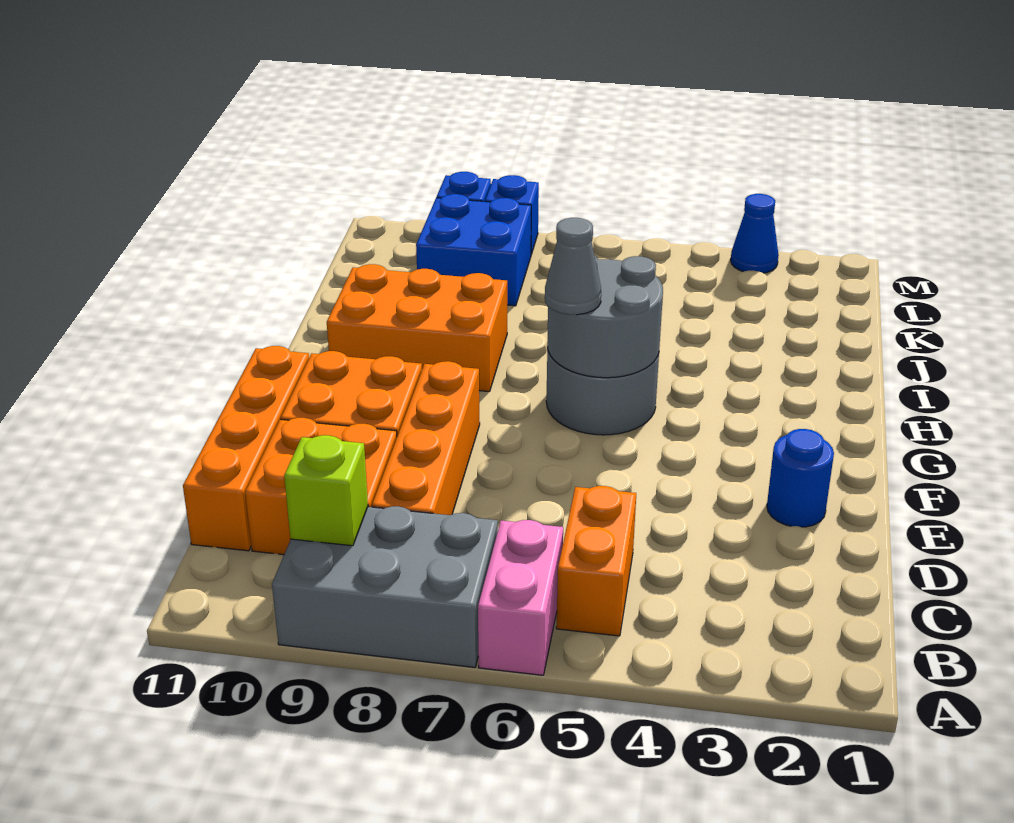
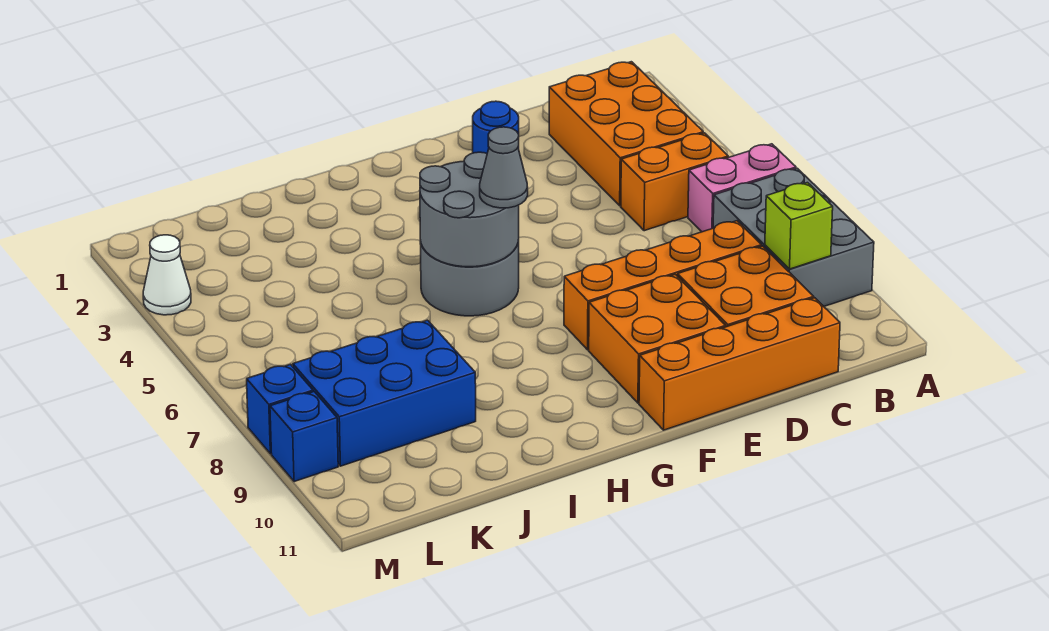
orange 2x3 brick [327,264,507,392] -> orange 2x3 brick moved to [549,62,703,206]
blue 2x2 brick [416,194,531,306] -> blue 2x3 brick [293,320,476,466]
blue 1x1 cone [731,194,779,273] -> white 1x1 cone [143,235,191,315]

